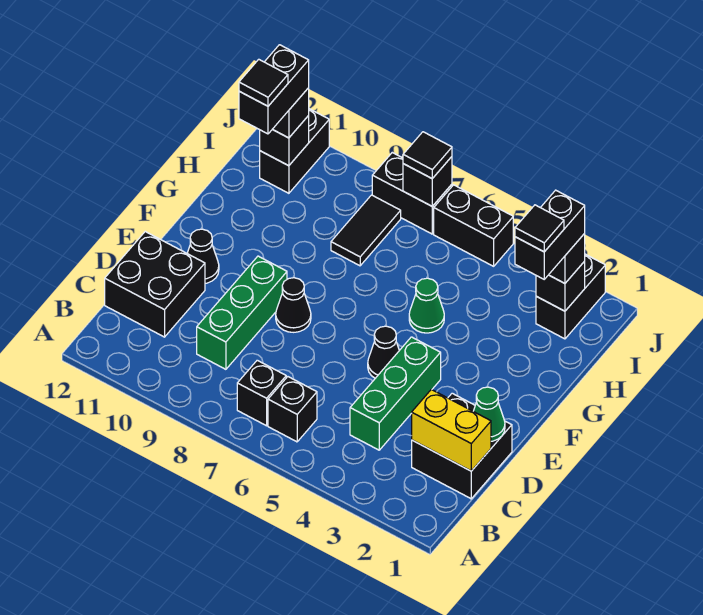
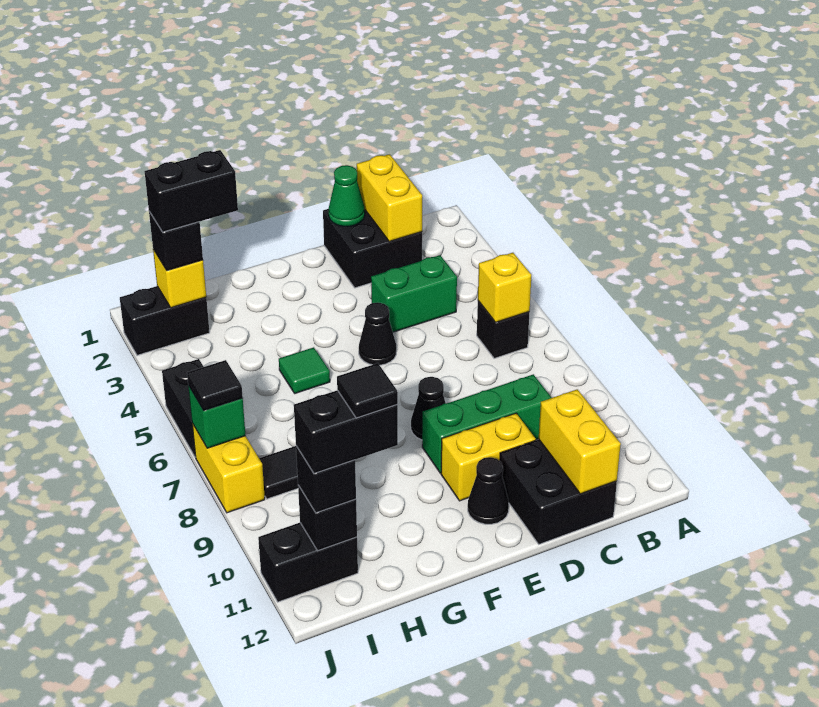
none -> yellow 1x1 brick [478,253,531,322]
black 1x1 brick [237,360,286,426] -> none
green 1x3 brick [350,337,441,450] -> green 1x2 brick [371,255,457,332]
none -> yellow 1x2 brick [539,389,621,494]
none -> yellow 1x2 brick [441,413,536,501]
green 1x1 cone [409,278,444,333] -> green 1x1 tile [279,347,330,393]
black 1x1 tile [515,205,564,252] -> none
black 1x1 brick [536,261,585,311] -> yellow 1x1 brick [153,250,206,308]
black 1x2 brick [372,153,452,234] -> yellow 1x2 brick [192,424,265,513]
black 1x1 brick [403,157,452,206] -> green 1x1 brick [188,386,246,448]

